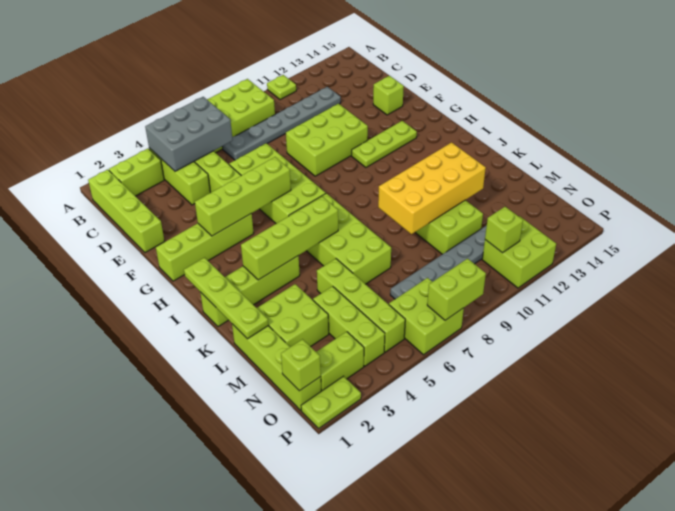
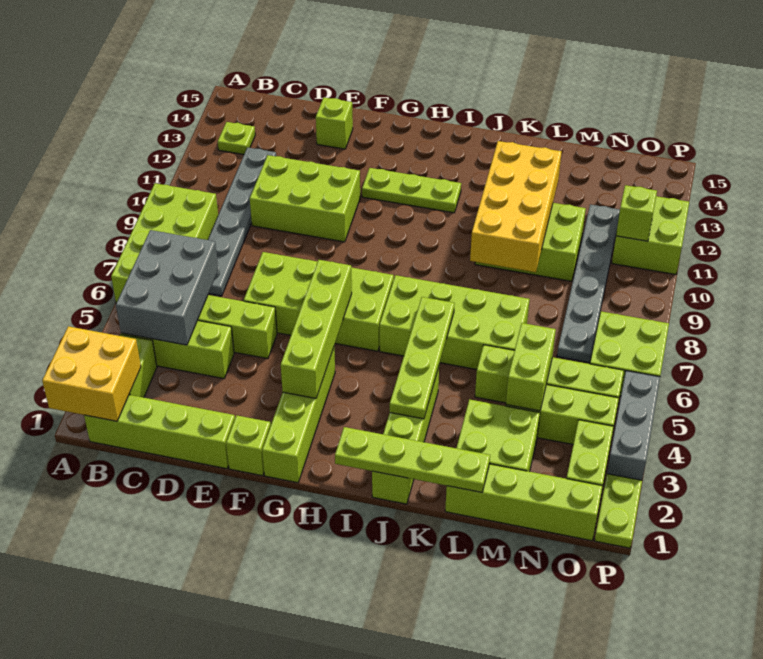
none -> yellow 2x2 brick [42,326,141,421]
lime 1x1 plate [267,75,296,100] -> lime 1x1 plate moved to [218,122,255,154]
lime 2x3 brick [286,104,368,176] -> lime 2x3 brick turned to [250,155,360,242]
lime 1x3 plate [352,121,417,167] -> lime 1x3 plate turned to [362,168,461,213]
lime 1x4 brick [241,197,338,280] -> lime 1x4 plate [390,297,454,419]
lime 1x1 brick [281,339,321,391] -> lime 1x1 brick moved to [226,415,271,476]
none -> grey 1x3 brick [607,371,660,480]
lime 1x2 brick [427,259,486,320] -> lime 1x2 brick moved to [506,323,556,411]

